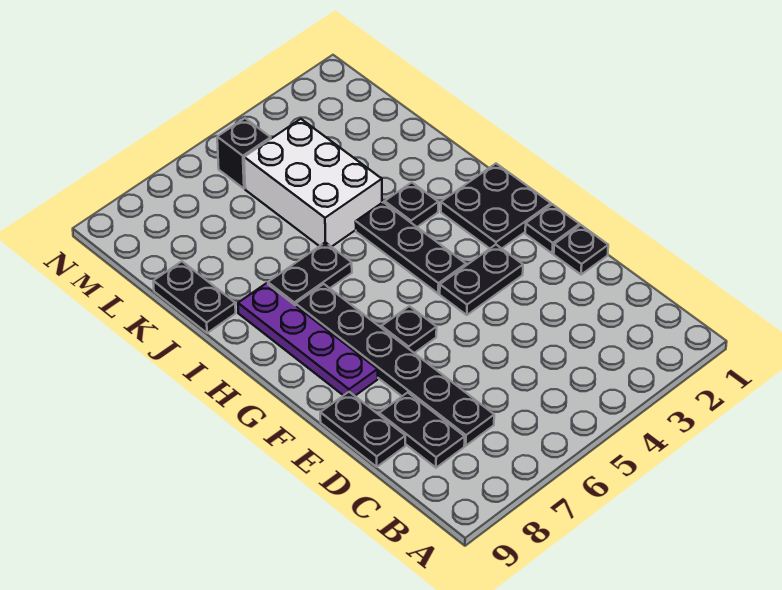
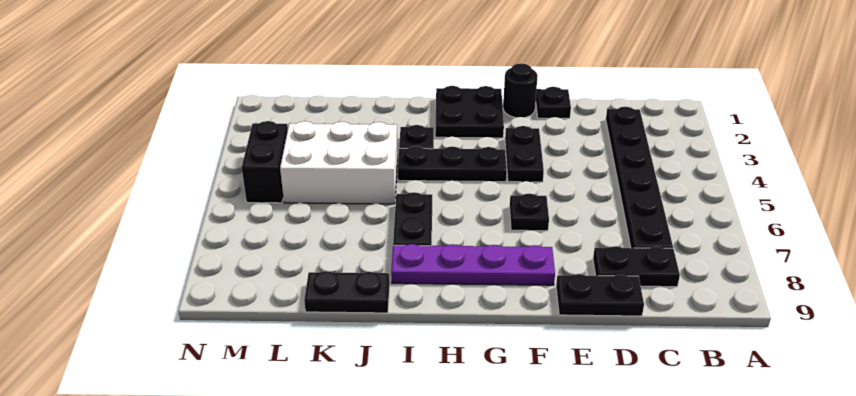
black 1x6 plate [296,284,494,446] -> black 1x6 plate turned to [606,107,673,248]
black 1x1 plate [525,204,580,253] -> black 1x1 round brick [503,63,538,118]
black 1x1 brick [217,118,271,189] -> black 1x2 brick [242,121,288,203]

